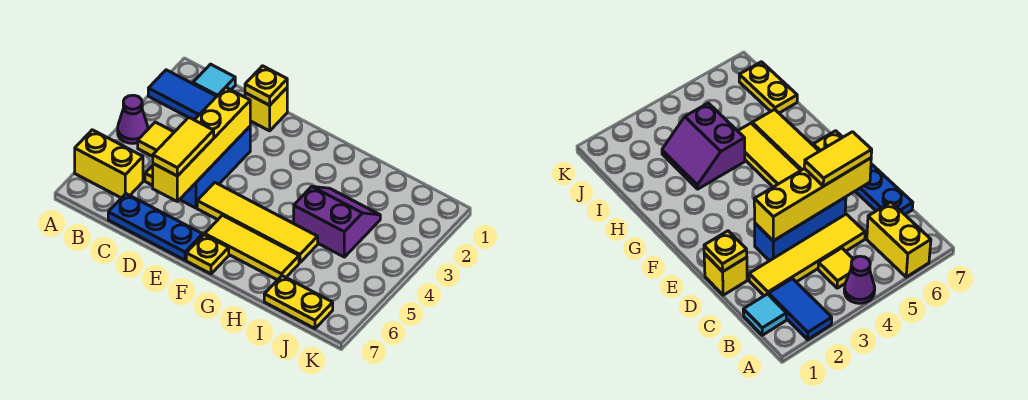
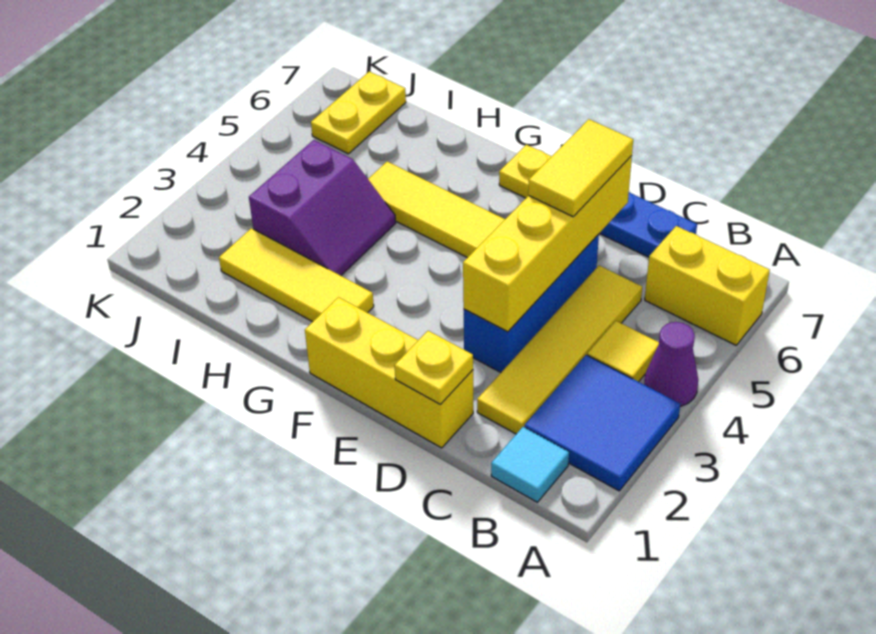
blue 1x2 tile [148,70,217,120] -> blue 2x2 tile [524,355,680,491]
yellow 1x1 brick [245,88,287,131] -> yellow 1x3 brick [305,297,473,448]
yellow 1x3 tile [205,215,299,280] -> yellow 1x3 tile moved to [219,228,374,322]
purple 2x2 slope [294,186,380,257] -> purple 2x2 slope turned to [249,140,396,276]
yellow 1x2 plate [264,276,333,328] -> yellow 1x2 plate turned to [311,72,406,154]

